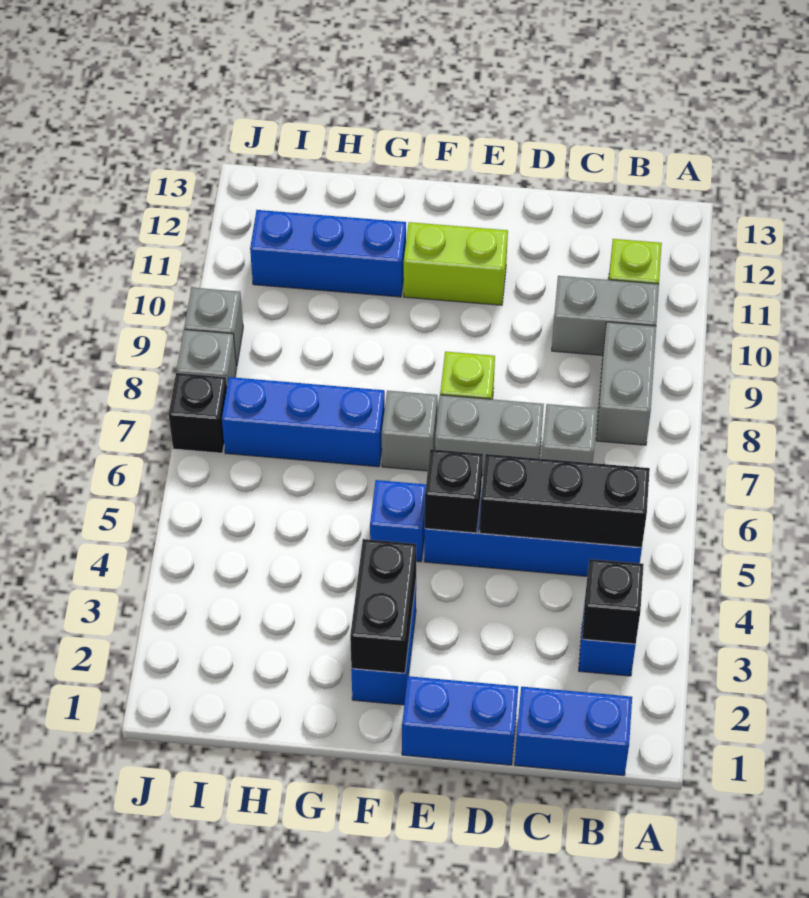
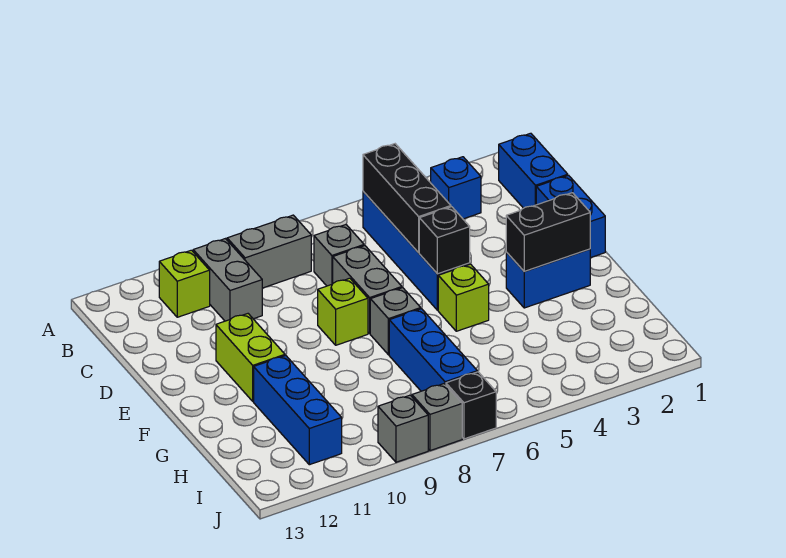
black 1x1 brick [582,559,644,644] -> none
blue 1x1 brick [370,480,426,562] -> lime 1x1 brick [438,264,489,331]

